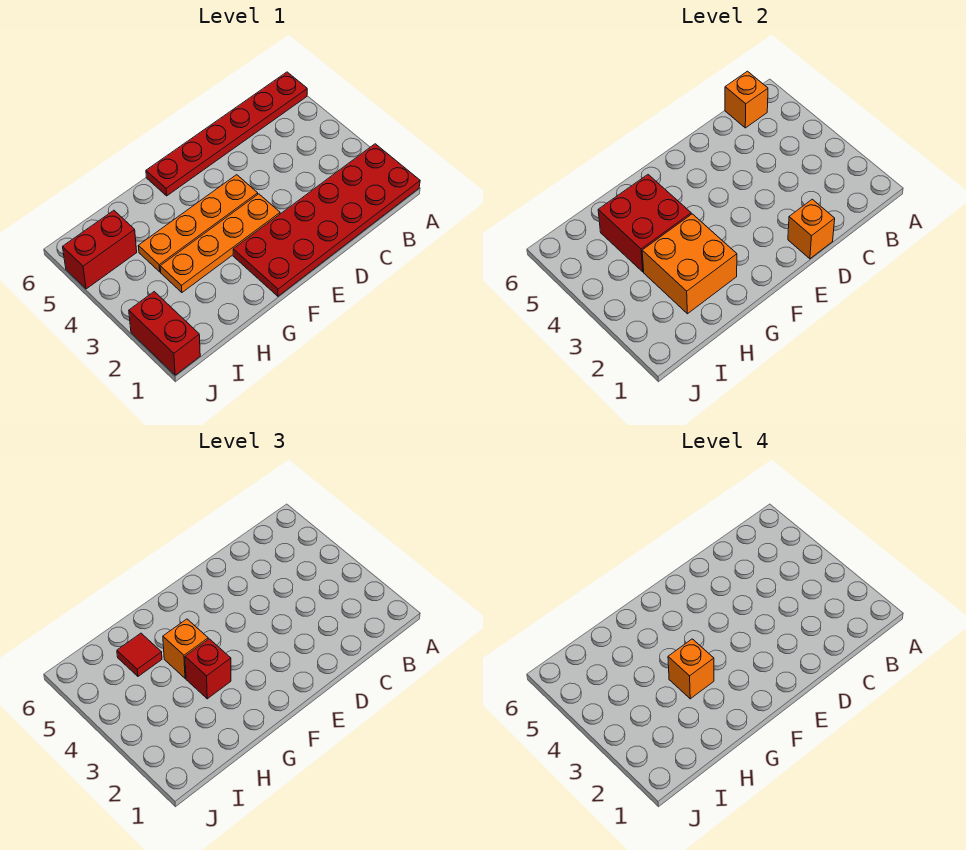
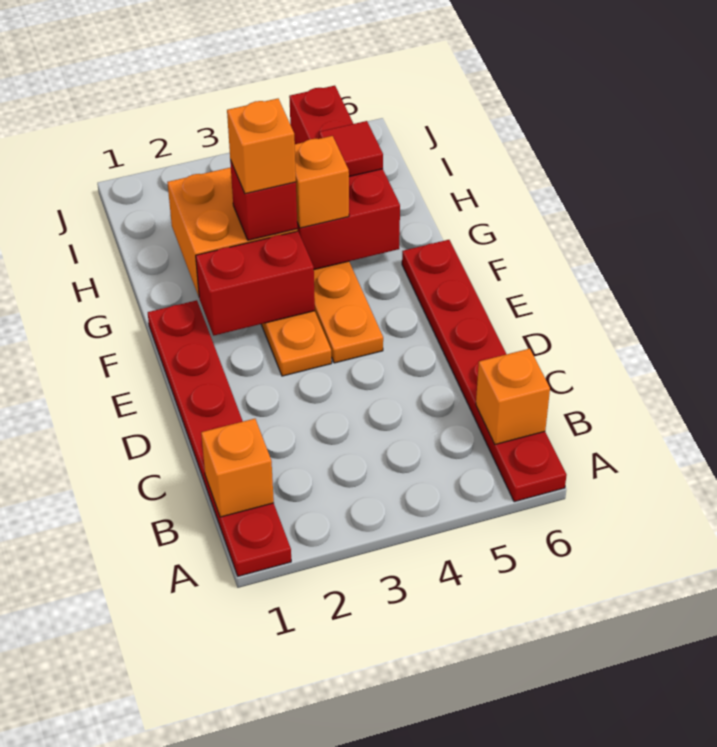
red 2x6 plate [233,144,420,296] -> red 1x6 plate [148,300,291,576]
orange 1x1 brick [788,199,835,259] -> orange 1x1 brick moved to [201,419,274,517]
red 1x2 brick [129,292,200,375] -> red 1x2 brick moved to [196,231,315,336]

